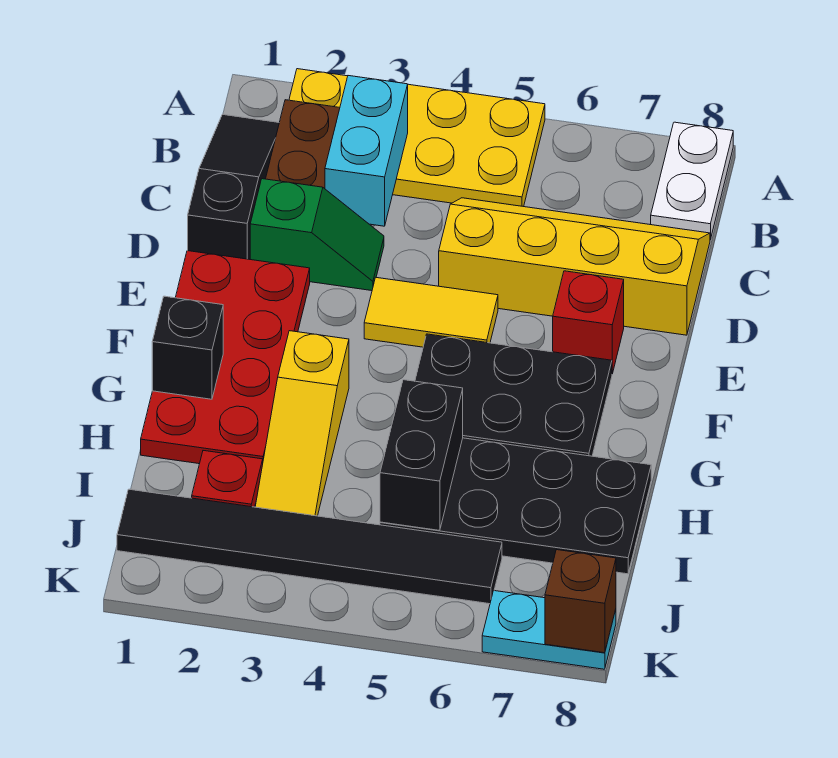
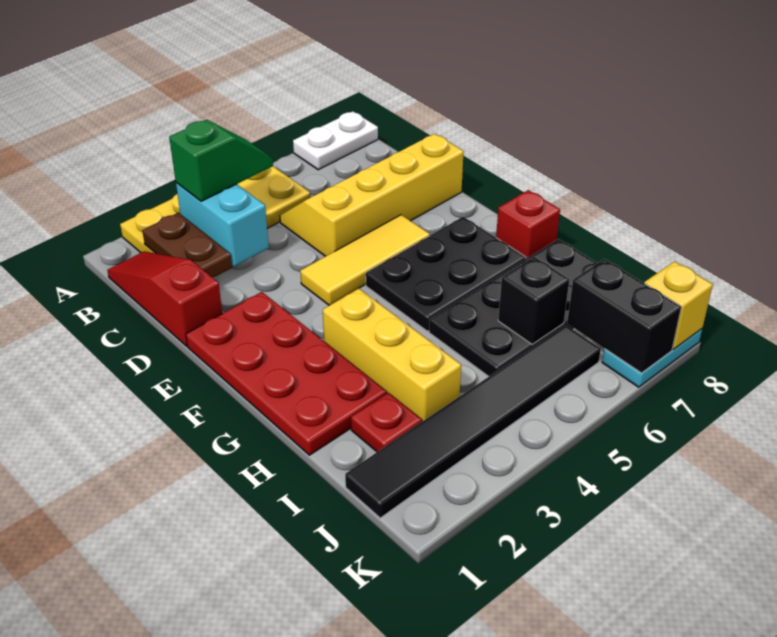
white 1x2 plate [651,122,733,240] -> white 1x2 plate turned to [293,111,378,170]
black 1x3 slope [188,115,279,259] -> red 1x3 slope [107,251,222,346]
green 1x2 slope [250,179,384,291] -> green 1x2 slope moved to [169,120,273,201]
yellow 1x2 tile [364,278,498,347] -> yellow 1x3 tile [300,215,430,305]
red 1x1 brick [553,271,624,374] -> red 1x1 brick moved to [496,190,560,259]
black 1x1 brick [152,296,223,399] -> black 1x1 brick moved to [498,257,569,344]
yellow 1x3 slope [255,331,349,516] -> yellow 1x3 brick [323,289,461,421]
black 1x2 brick [380,380,463,531] -> black 1x2 brick moved to [567,259,681,373]
brown 1x1 brick [545,550,616,653] -> yellow 1x1 brick [644,261,713,350]

